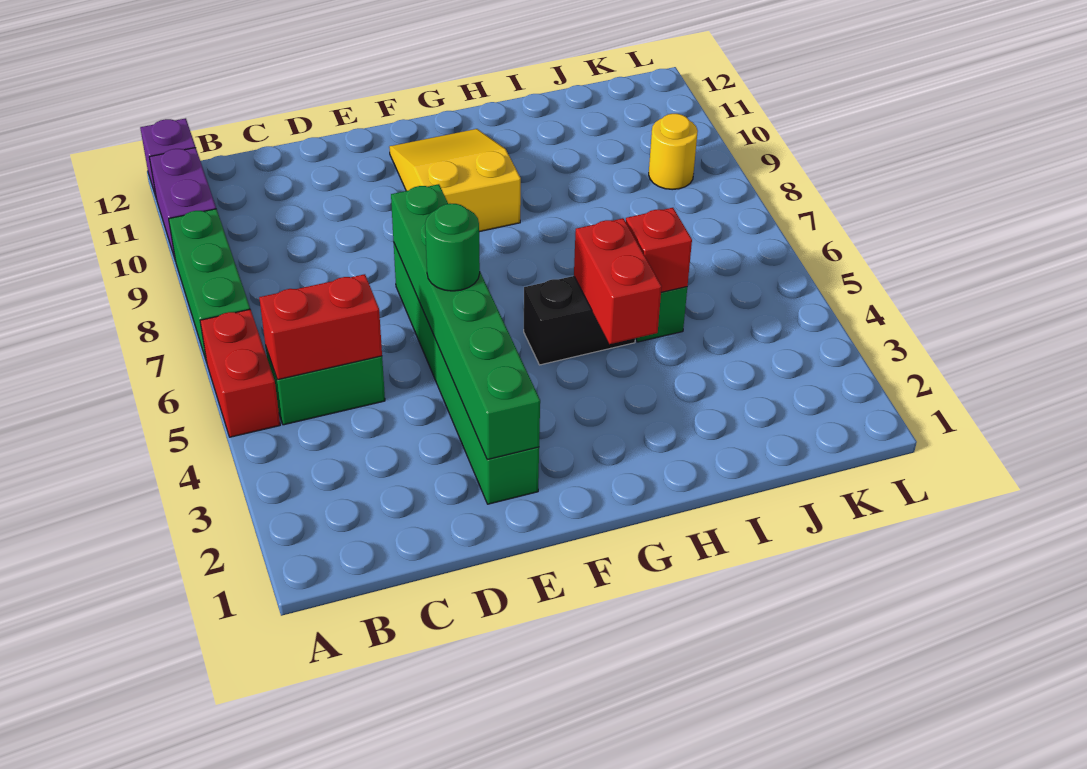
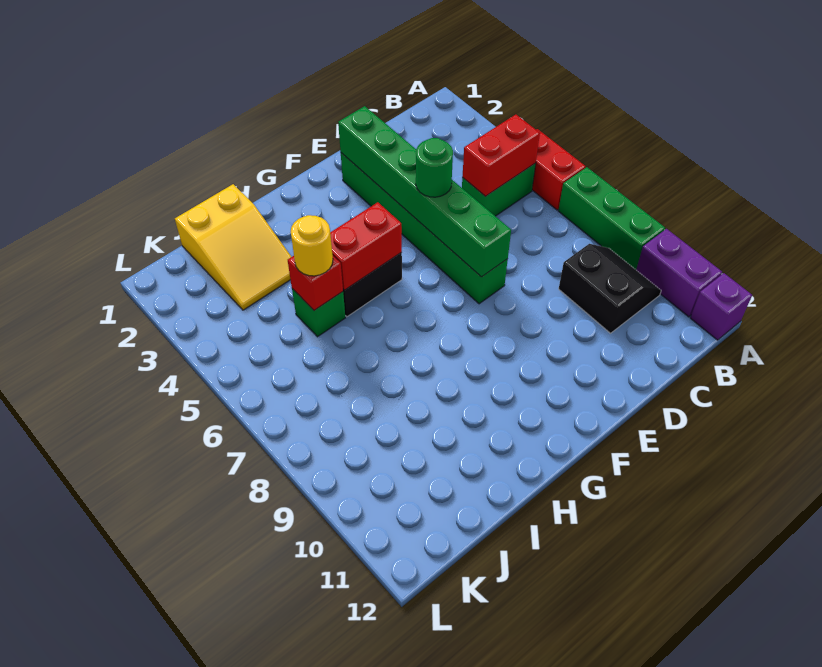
none -> black 2x2 slope [559,244,661,333]
yellow 2x3 slope [389,129,521,232] -> yellow 2x3 slope moved to [175,184,291,310]
red 1x2 brick [574,218,662,344] -> red 1x2 brick turned to [330,202,402,290]
yellow 1x1 round brick [649,114,698,190] -> yellow 1x1 round brick moved to [291,215,333,276]

